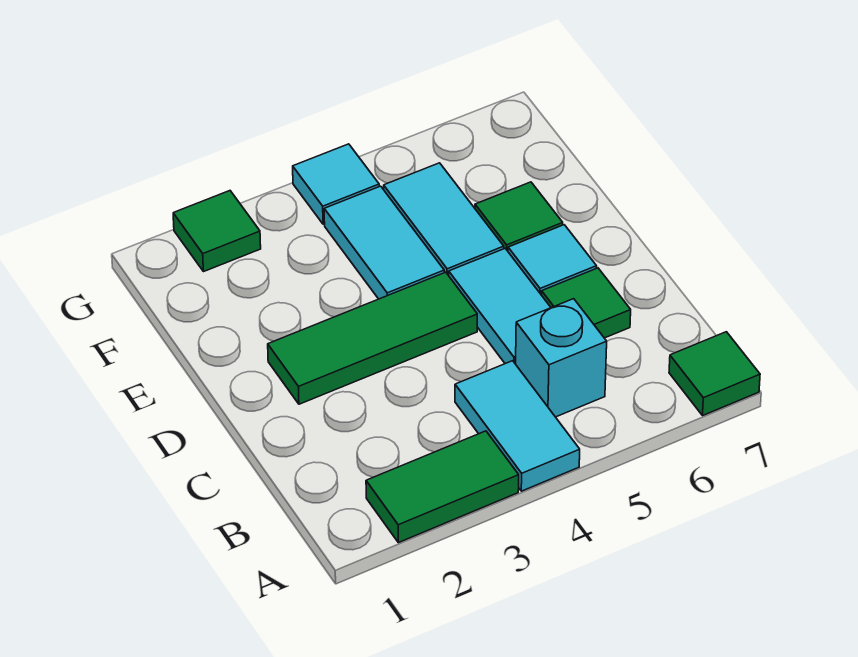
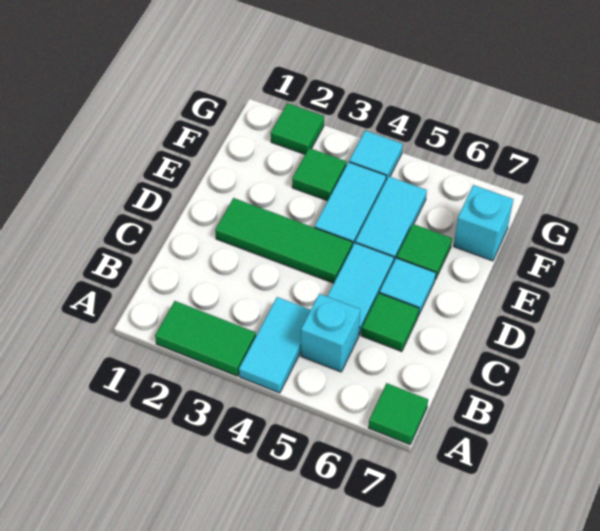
none -> green 1x1 tile [292,148,346,201]
none -> cyan 1x1 brick [454,185,513,261]

